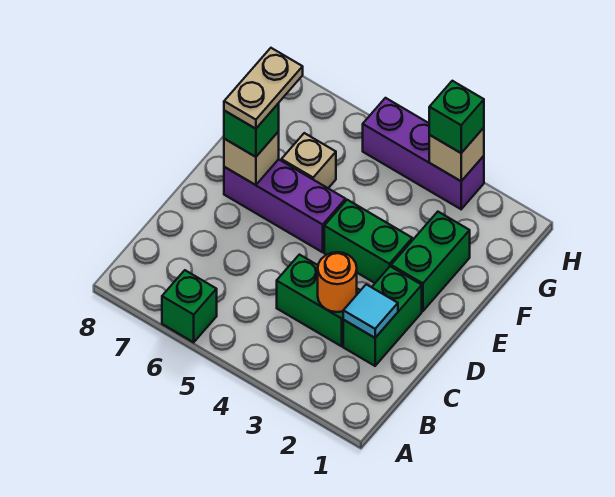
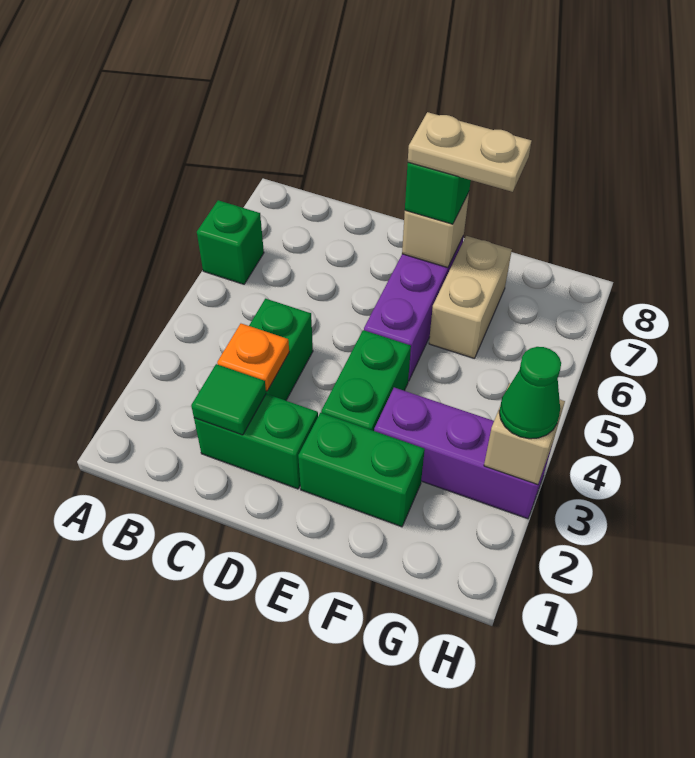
cyan 1x1 tile [343,284,398,338] -> green 1x1 tile [191,364,266,435]
orange 1x1 round brick [318,252,357,312] -> orange 1x1 plate [217,324,289,391]
tan 1x1 brick [281,133,336,188] -> tan 1x2 brick [429,236,512,359]
purple 1x3 brick [363,98,484,209] -> purple 1x3 brick turned to [374,388,552,519]
green 1x1 brick [429,81,484,153] -> green 1x1 cone [499,347,561,439]

